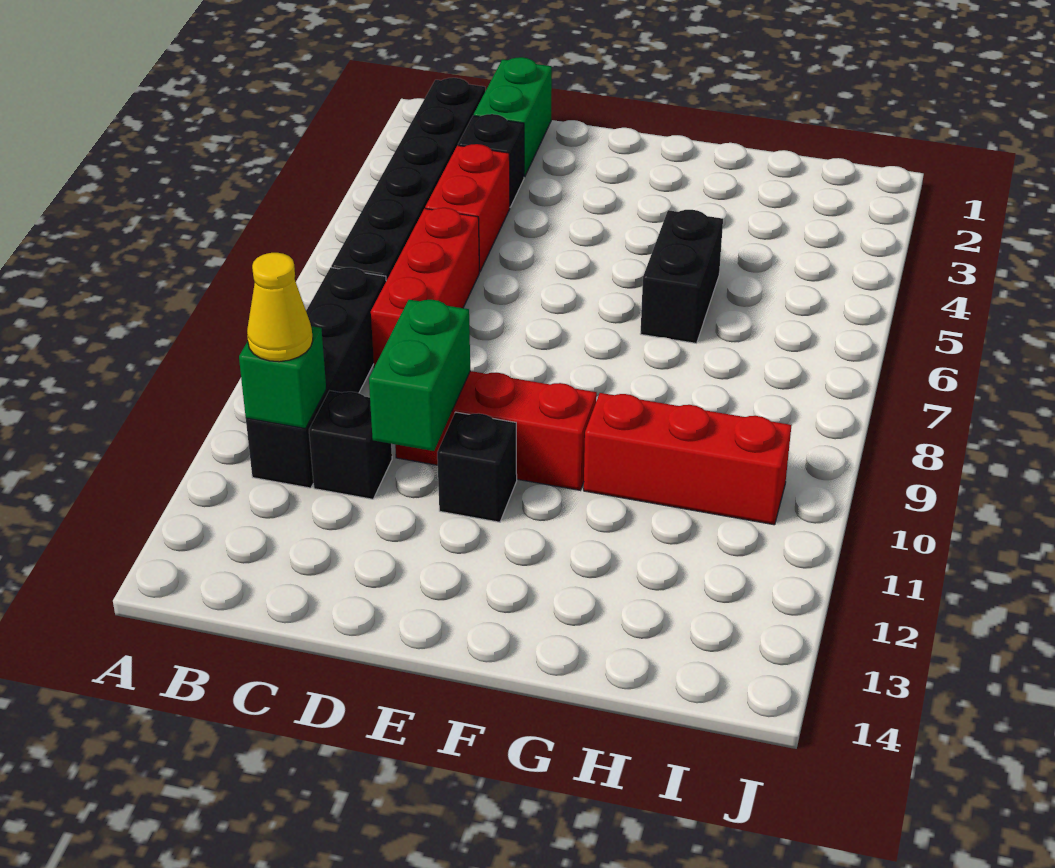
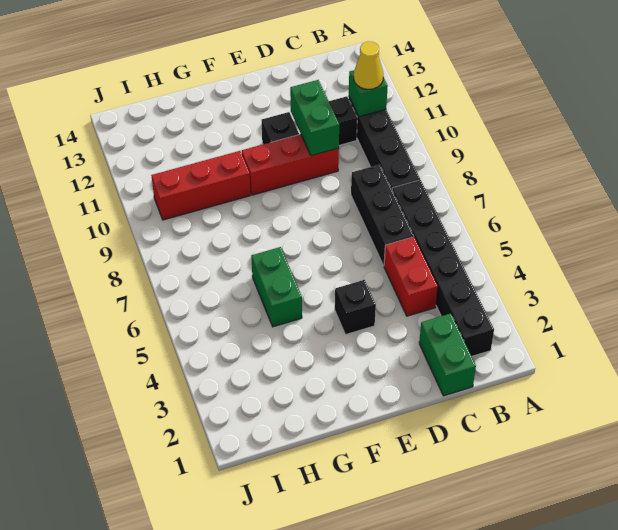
black 1x1 brick [458,114,524,207] -> black 1x1 brick moved to [335,280,376,335]
red 1x3 brick [371,208,479,367] -> black 1x3 brick [351,165,414,266]
black 1x2 brick [640,210,723,343] -> green 1x2 brick [251,247,302,327]

